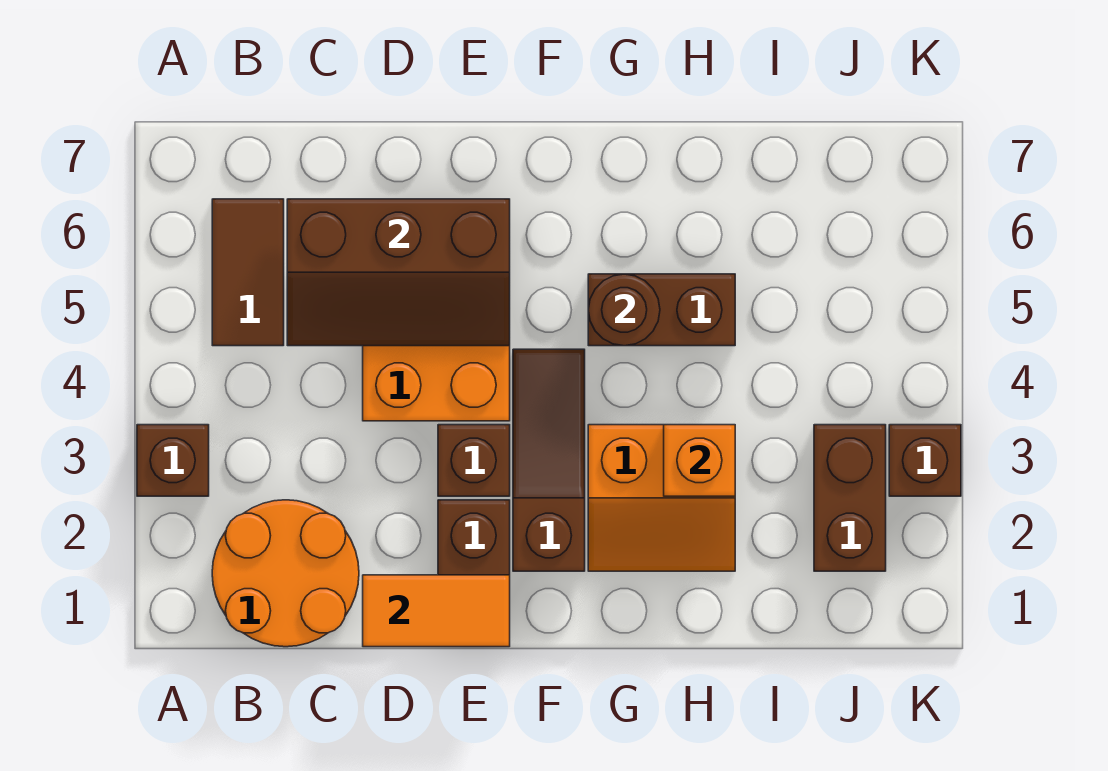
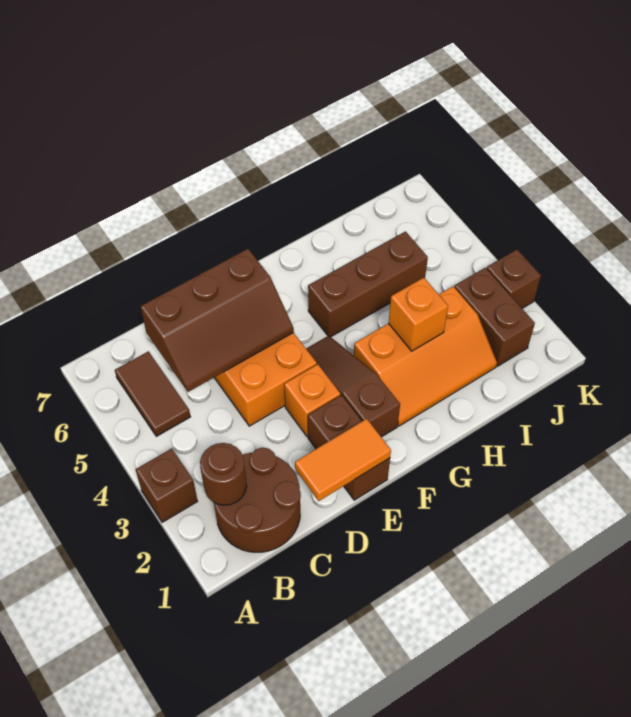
orange 2x2 round brick [212,500,359,647] -> brown 2x2 round brick [214,448,301,552]
brown 1x1 brick [438,425,510,496] -> orange 1x1 brick [284,364,340,436]
orange 2x2 slope [588,425,735,571] -> orange 2x3 slope [354,286,497,426]
brown 1x2 brick [588,274,735,346] -> brown 1x3 brick [308,231,428,337]
brown 1x1 round brick [588,274,660,346] -> brown 1x1 round brick moved to [200,443,247,505]

